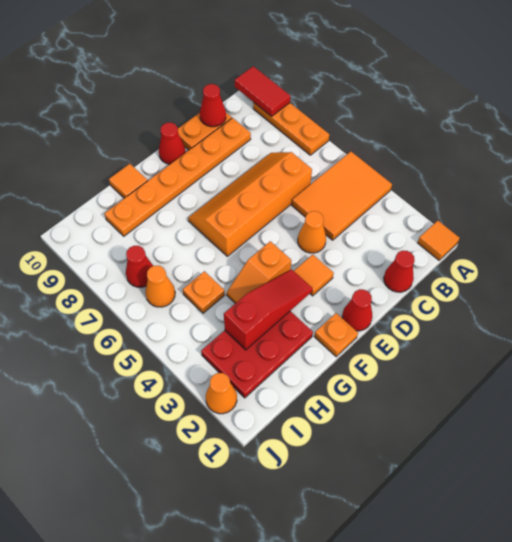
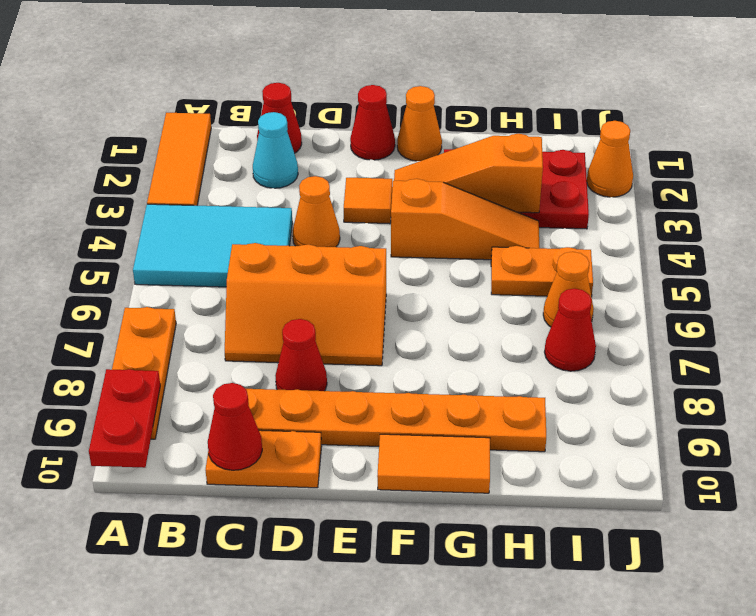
orange 1x1 tile [418,221,460,260] -> orange 1x3 tile [147,113,211,206]
orange 2x3 tile [292,152,392,240] -> cyan 2x3 tile [133,204,292,287]
red 1x2 tile [235,66,290,116] -> red 1x2 plate [89,369,160,468]
none -> cyan 1x1 cone [253,112,298,188]
orange 2x4 slope [188,152,312,256] -> orange 2x3 slope [225,243,386,366]
red 1x1 cone [159,123,186,164] -> red 1x1 cone moved to [275,319,327,391]
orange 1x1 plate [314,313,358,357] -> orange 1x1 cone [397,86,442,161]
red 1x3 slope [224,269,313,350] -> orange 1x3 slope [394,134,543,213]
orange 1x2 slope [227,241,291,303] -> orange 1x3 slope [391,179,540,260]
orange 1x1 tile [109,164,148,198] -> orange 1x2 tile [377,434,490,493]
orange 1x1 plate [183,271,225,313] -> orange 1x2 plate [491,246,593,297]

